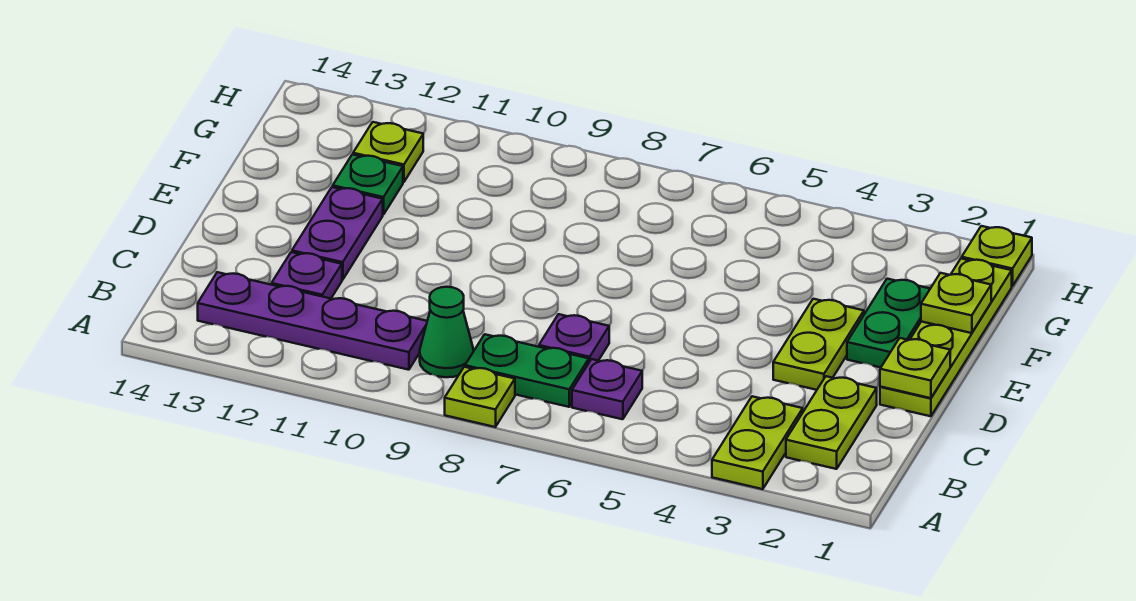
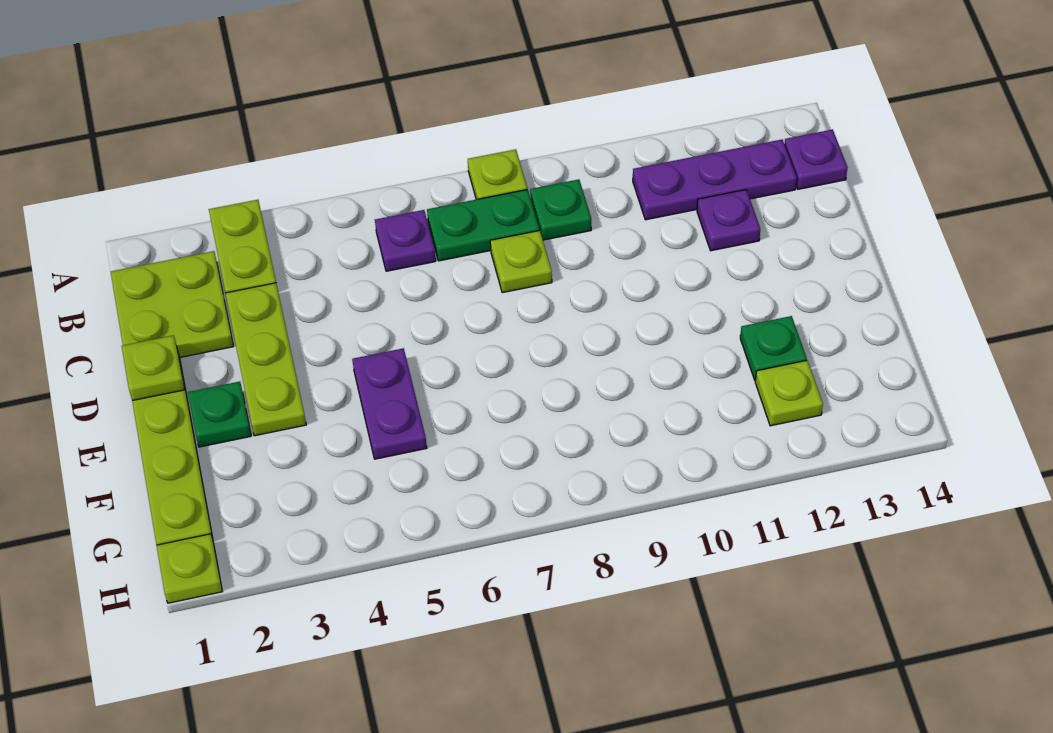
lime 1x2 plate [786,376,877,469] -> lime 2x2 plate [111,251,234,358]
green 1x1 cone [420,287,474,377] -> green 1x1 plate [530,179,591,240]
purple 1x4 plate [198,272,427,370] -> purple 1x3 plate [633,140,797,220]
purple 1x1 plate [539,314,609,362] -> purple 1x1 plate moved to [785,129,848,189]
lime 1x2 plate [773,299,864,390] -> lime 1x3 plate [225,283,306,436]
purple 1x2 plate [292,187,383,280] -> purple 1x2 plate moved to [352,348,427,459]
green 1x2 plate [847,279,930,367] -> green 1x1 plate [188,382,251,447]
lime 1x1 plate [921,273,991,333] -> lime 1x1 plate moved to [490,230,552,293]

